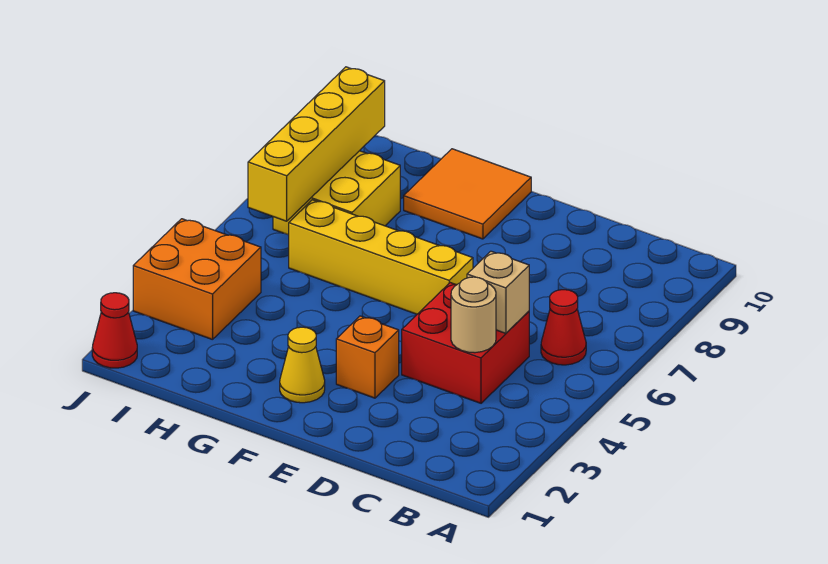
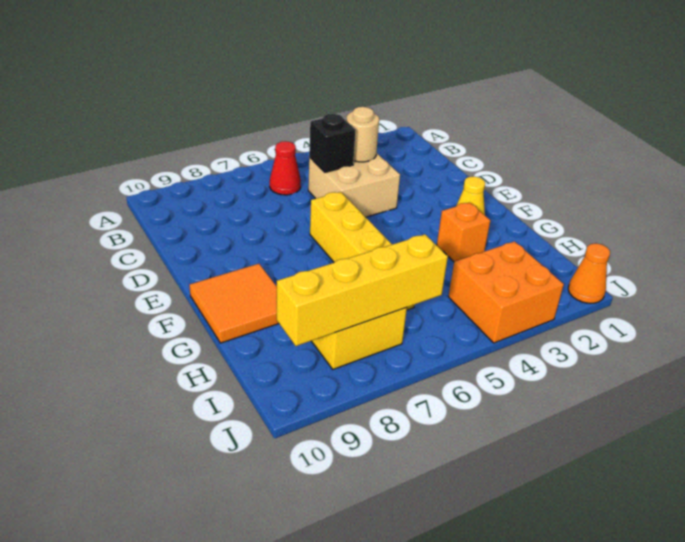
red 2x2 brick [402,283,529,403] -> tan 2x2 brick [308,153,400,217]
tan 1x1 brick [467,251,529,333] -> black 1x1 brick [309,114,356,172]
orange 1x1 brick [336,316,399,398] -> orange 1x1 brick moved to [437,202,490,262]
red 1x1 cone [92,293,137,368] -> orange 1x1 cone [568,243,610,303]

